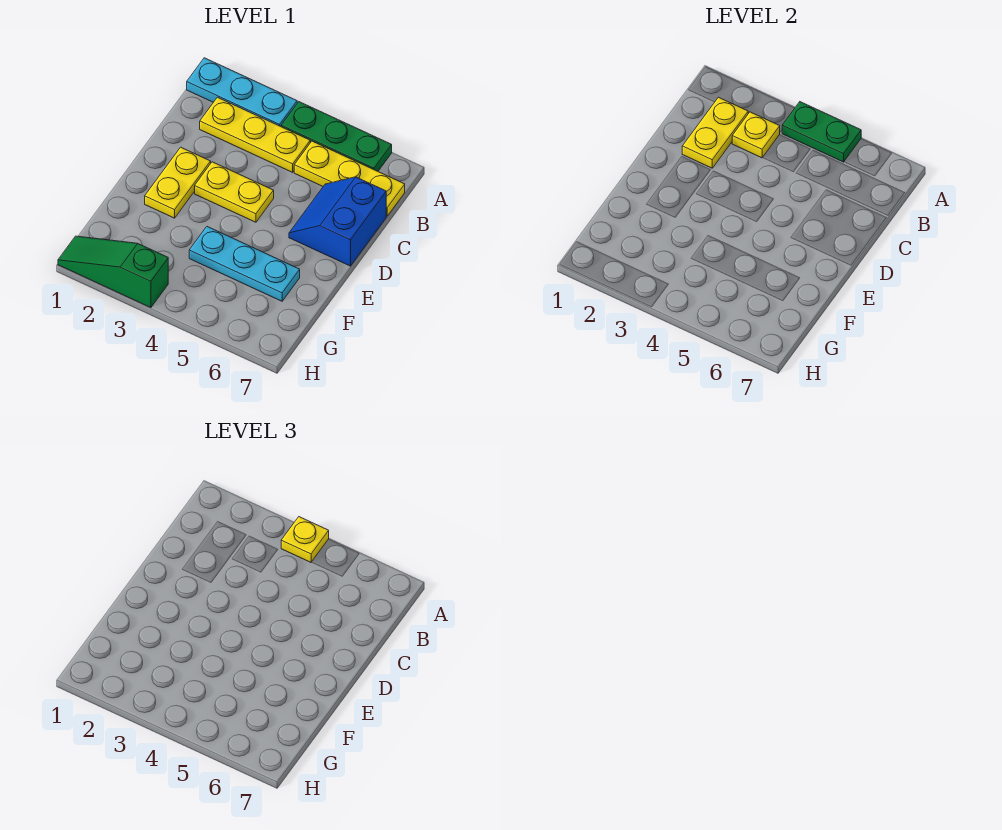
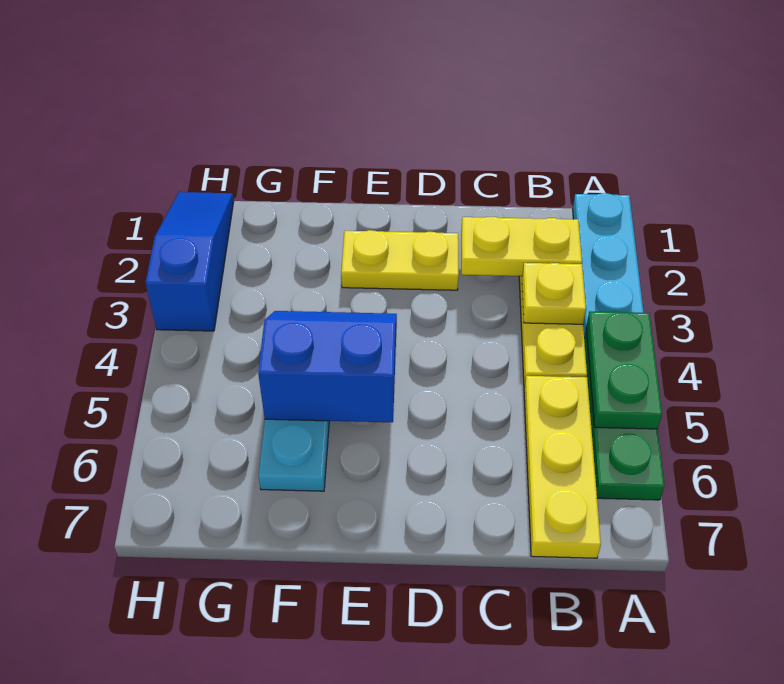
yellow 1x1 plate [281,517,329,562] -> none
blue 2x2 slope [289,177,386,266] -> blue 2x2 slope moved to [258,311,397,422]
yellow 1x2 plate [195,162,274,222] -> none
green 1x3 slope [58,236,168,308] -> blue 1x3 slope [146,192,234,331]

